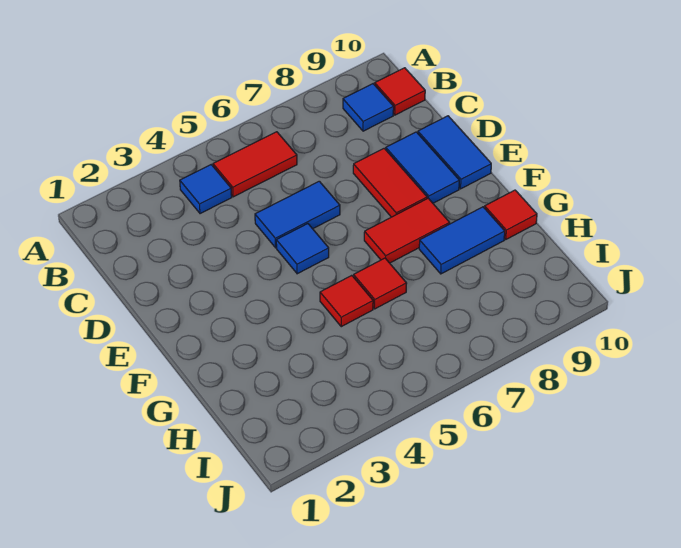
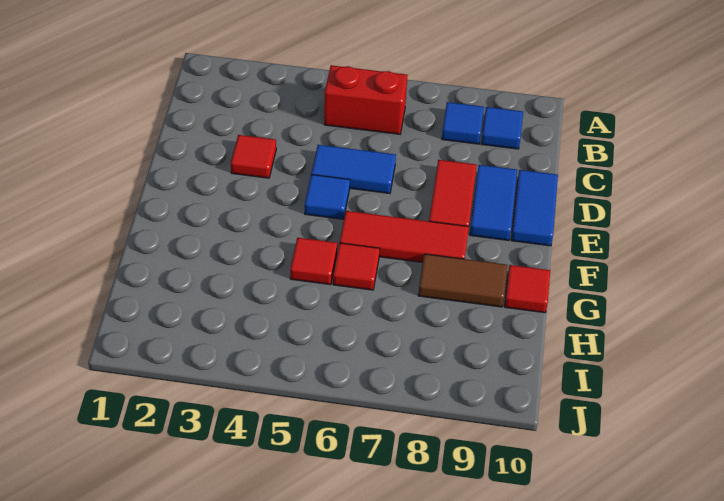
blue 1x1 tile [180,165,232,214] -> blue 1x1 tile moved to [442,102,484,144]
red 1x2 tile [213,132,297,197] -> red 1x2 brick [324,65,407,134]
red 1x1 tile [375,68,425,115] -> red 1x1 tile moved to [231,135,276,178]
red 1x2 tile [364,198,450,263] -> red 1x3 tile [340,211,469,262]
blue 1x2 tile [419,207,505,274] -> brown 1x2 tile [418,254,507,307]

